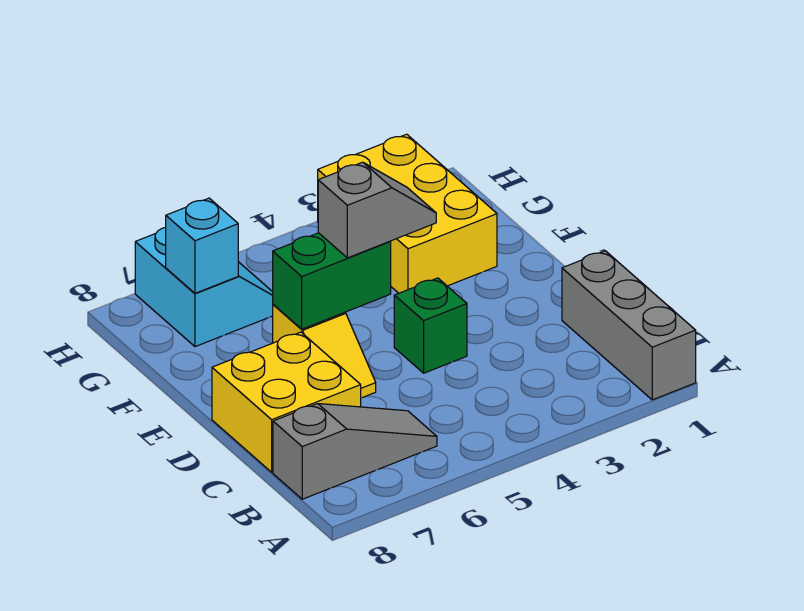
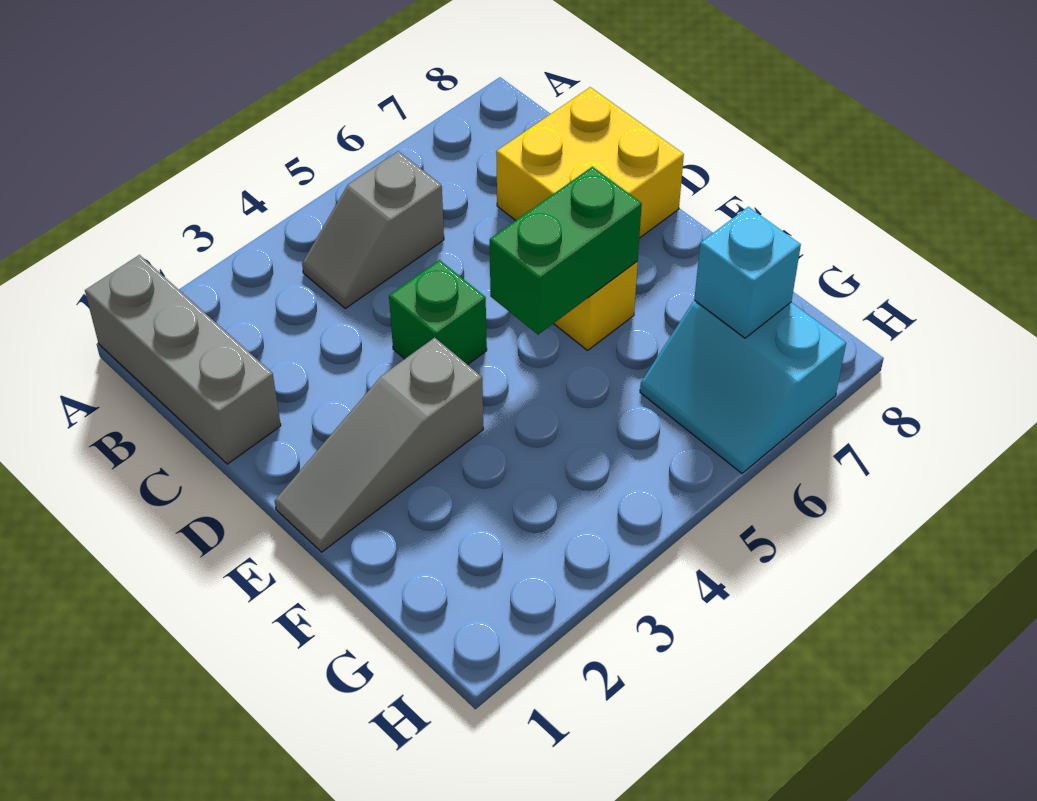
grey 1x3 slope [273,404,437,499] -> grey 1x3 slope moved to [275,338,483,552]
grey 1x2 slope [318,162,436,258] -> grey 1x2 slope moved to [302,151,444,308]
yellow 2x3 brick [318,134,497,293] -> none

